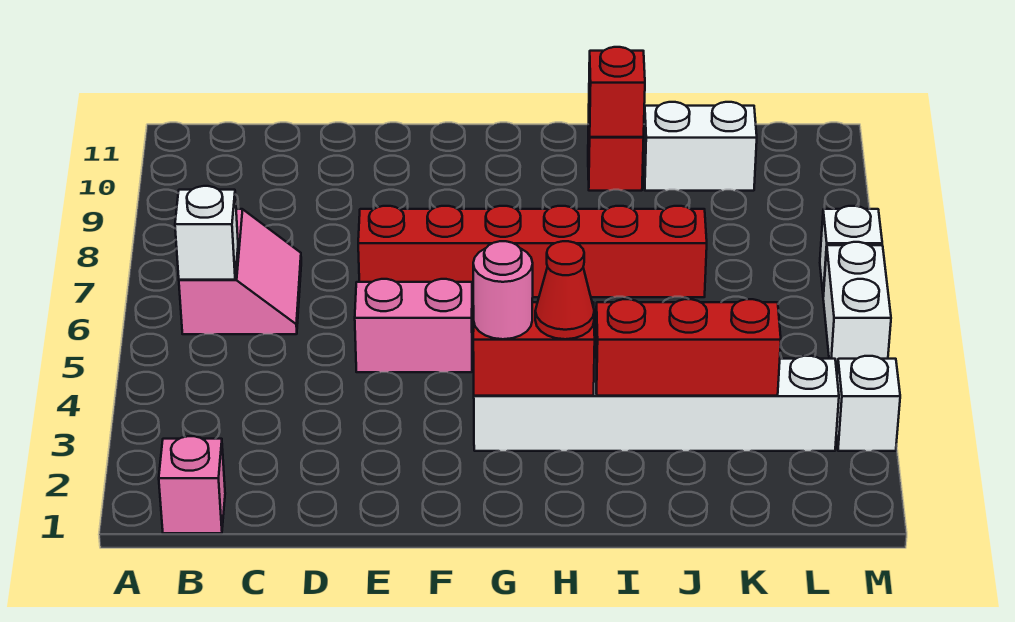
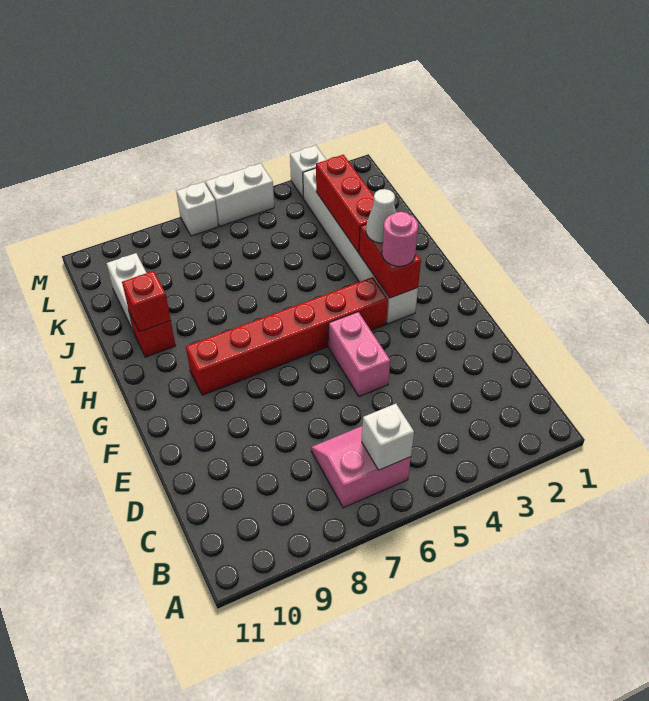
pink 1x1 brick [159,436,225,533] -> none
red 1x6 brick [358,206,707,297] -> red 1x6 brick turned to [186,277,388,395]
red 1x1 cone [535,241,594,339] -> white 1x1 cone [366,189,396,243]

